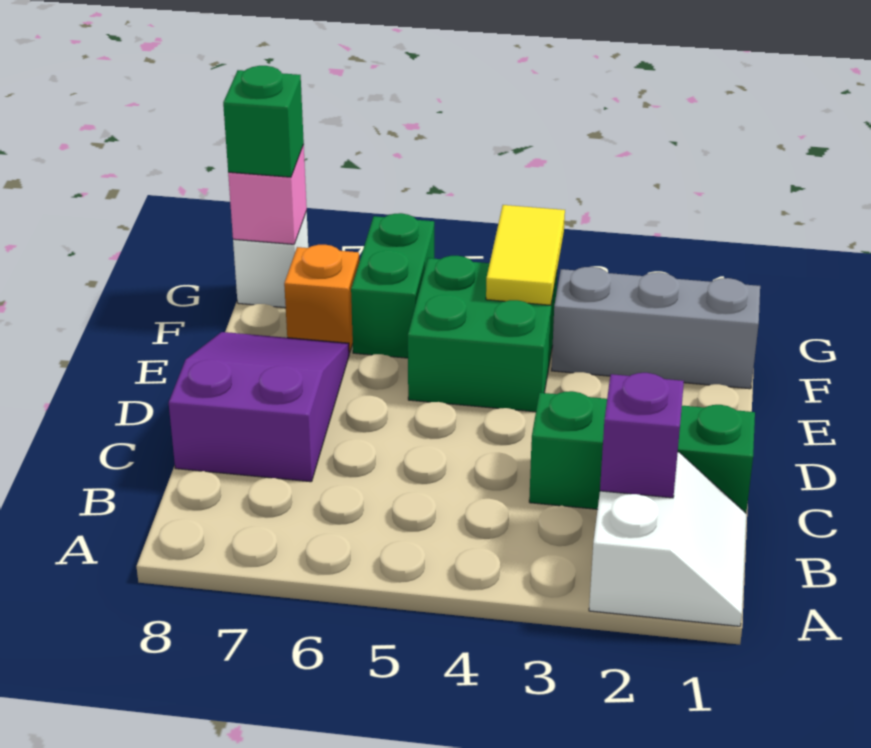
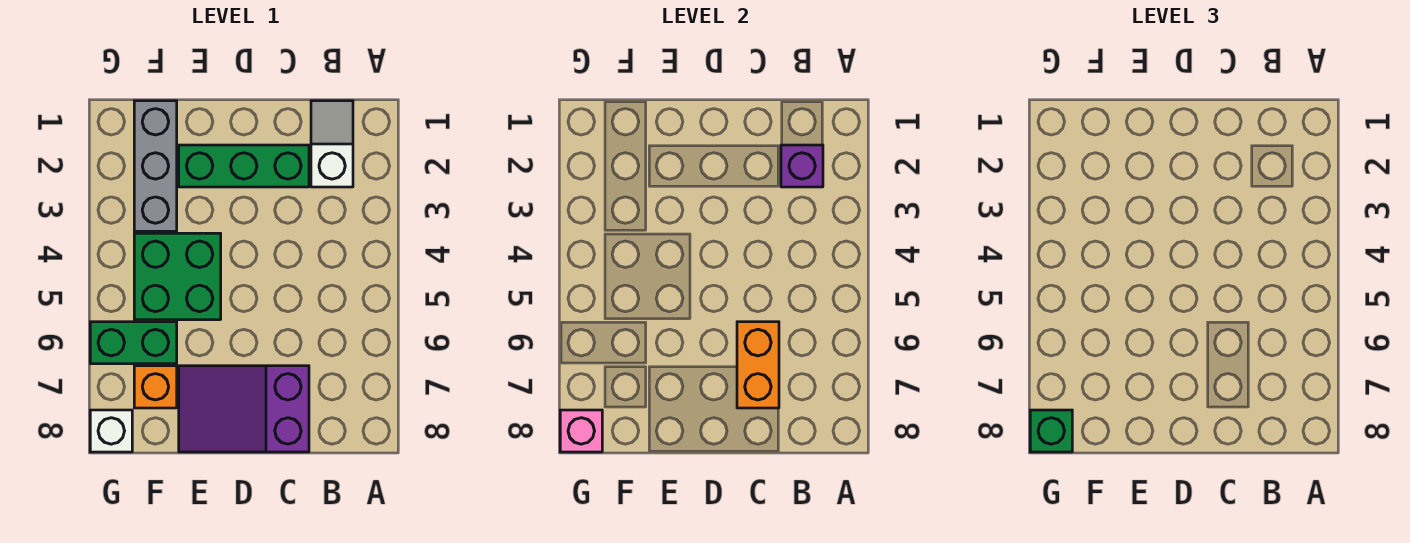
white 2x2 slope [589,452,746,626] -> white 1x2 slope [311,101,353,187]
green 1x3 brick [529,391,755,513] -> green 1x3 brick turned to [179,145,309,187]
none -> orange 1x2 brick [737,322,779,408]
yellow 1x2 tile [486,205,565,305] -> none

